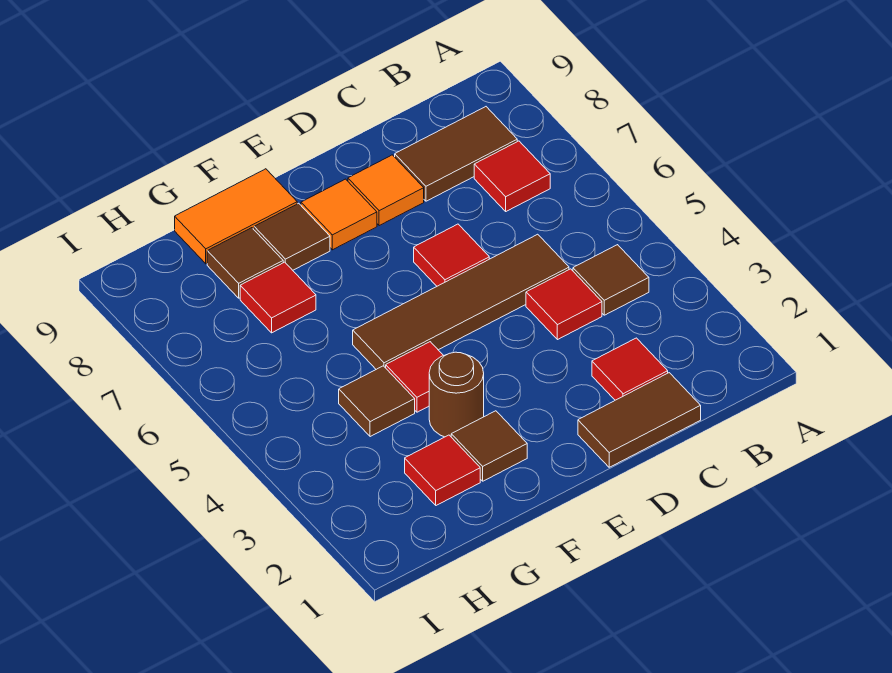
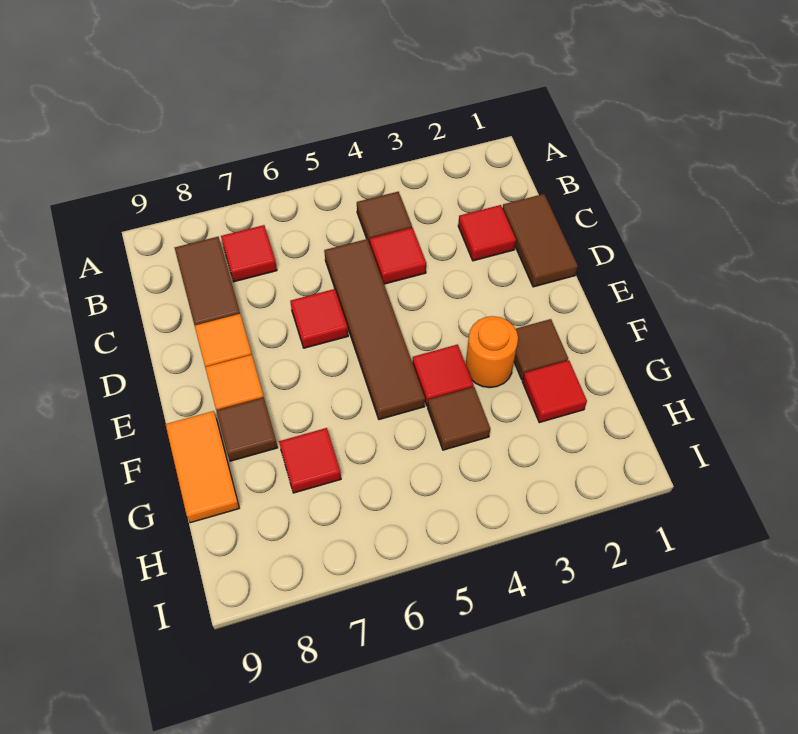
brown 1x1 round brick [429,352,484,437] -> orange 1x1 round brick [466,316,518,388]
brown 1x1 tile [207,228,283,298] -> none

